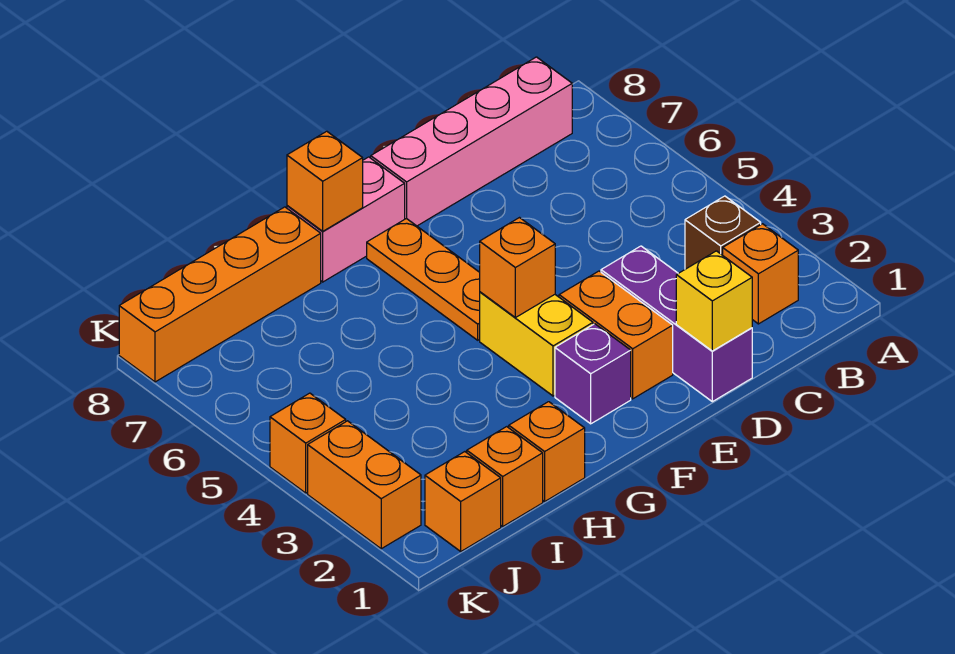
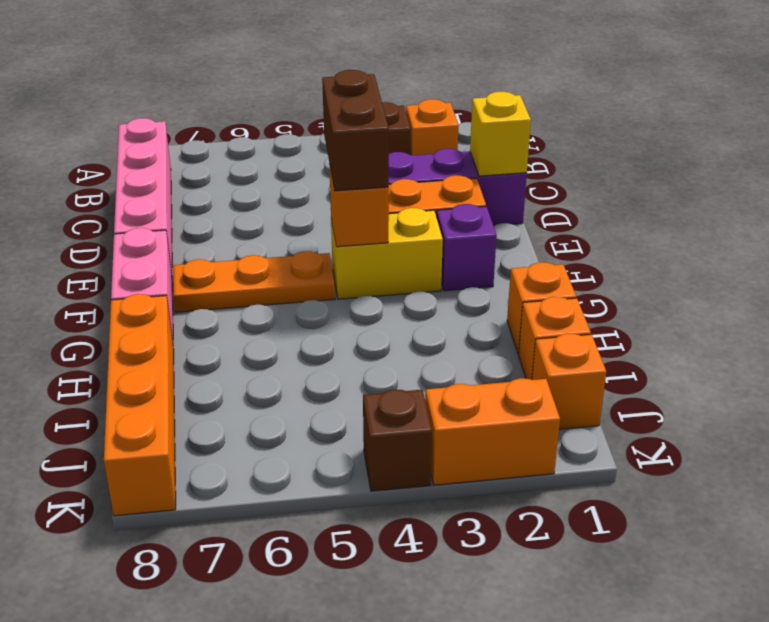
none -> brown 1x2 brick [322,70,389,191]
orange 1x1 brick [287,131,363,231] -> none
orange 1x1 brick [270,393,346,493] -> brown 1x1 brick [363,389,432,491]

